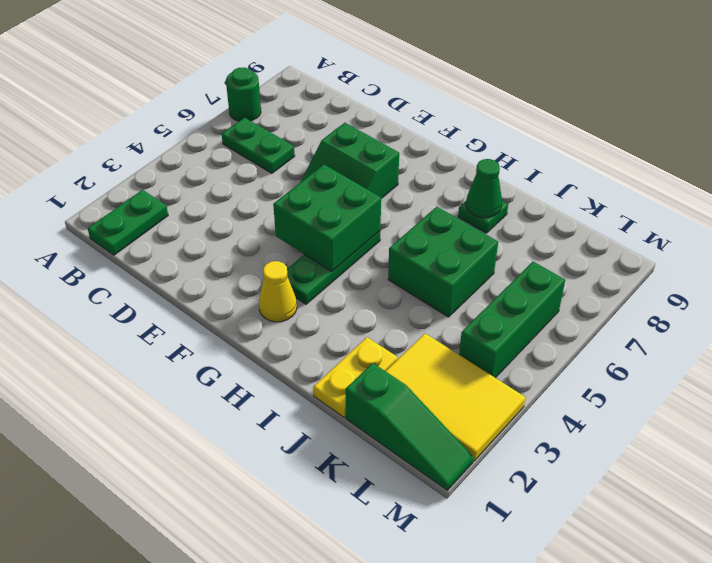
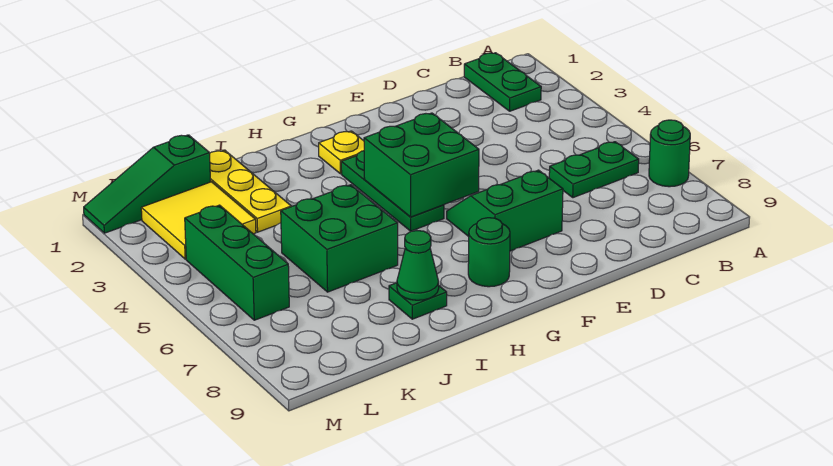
yellow 1x1 cone [259,261,297,322] -> yellow 1x1 plate [319,131,364,174]
none -> green 1x1 round brick [468,218,510,287]
yellow 1x2 plate [313,337,398,417] -> yellow 1x3 plate [210,150,291,232]
yellow 2x3 tile [386,334,526,461] -> yellow 2x2 tile [141,182,256,259]

